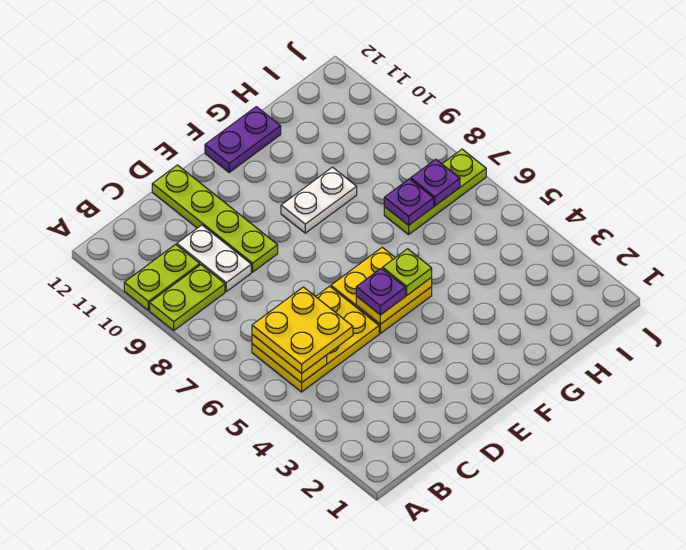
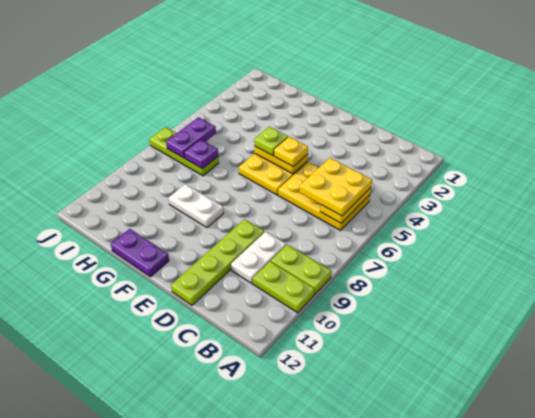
purple 1x1 plate [356,268,405,315] -> yellow 1x1 plate [274,137,308,166]
purple 1x1 plate [411,159,460,206] -> purple 1x2 plate [166,117,216,158]

